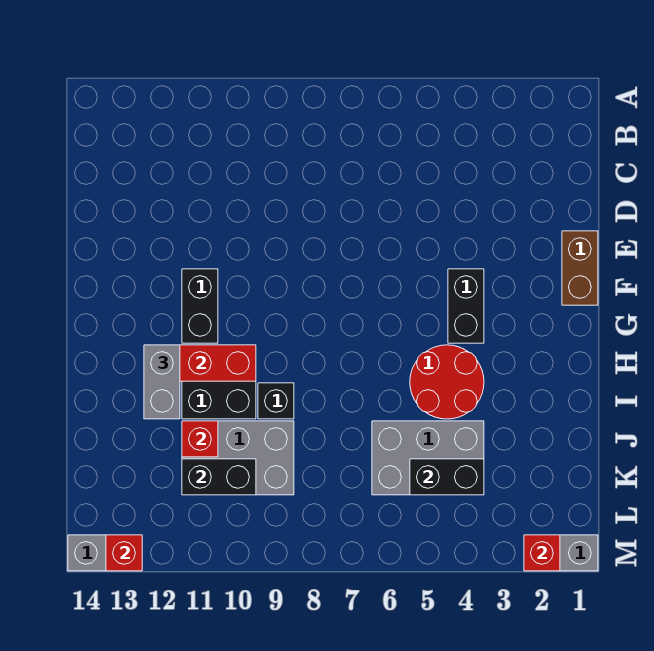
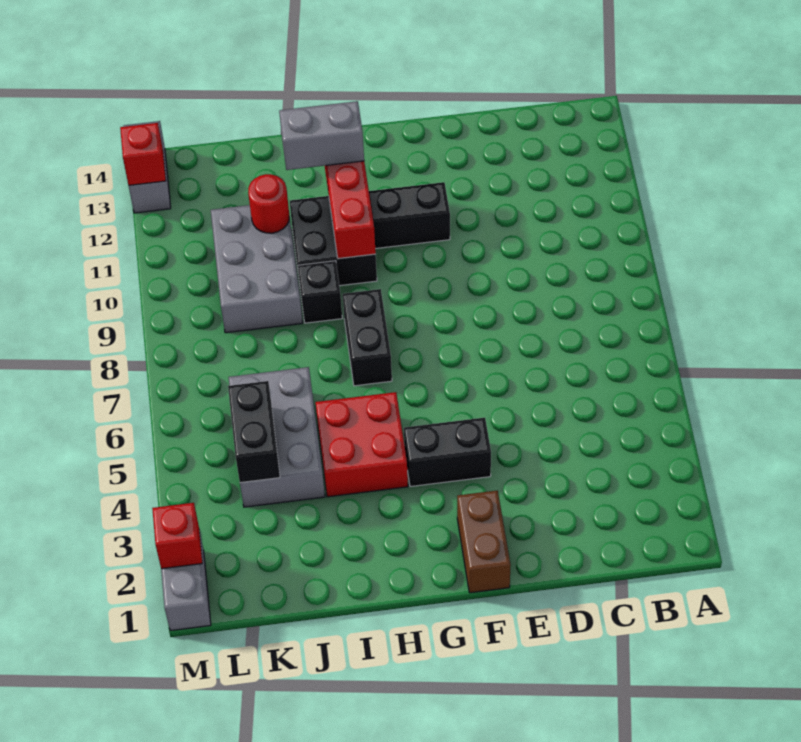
brown 1x2 brick [562,231,598,305] -> brown 1x2 brick turned to [457,491,511,593]
red 2x2 round brick [410,345,484,419] -> red 2x2 brick [315,392,408,497]
red 1x1 brick [182,421,218,457] -> red 1x1 round brick [248,174,289,233]
black 1x2 brick [182,459,256,495] -> black 1x2 brick moved to [343,289,392,386]

